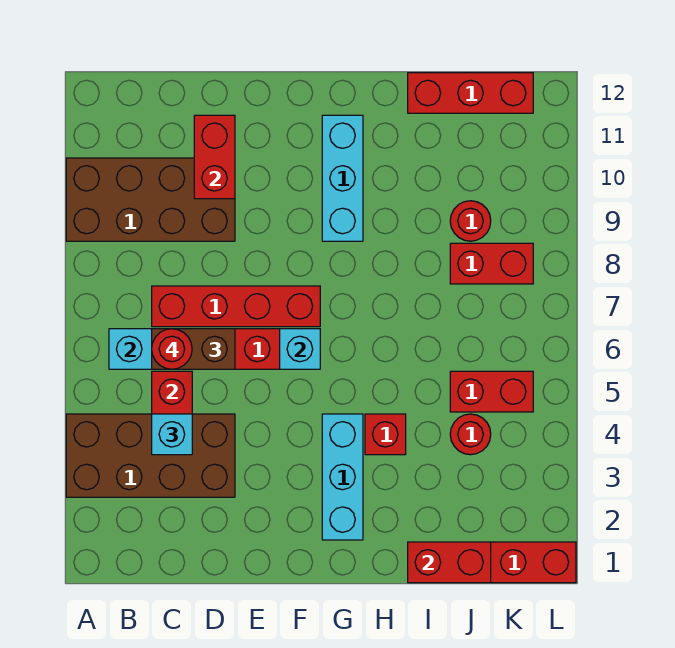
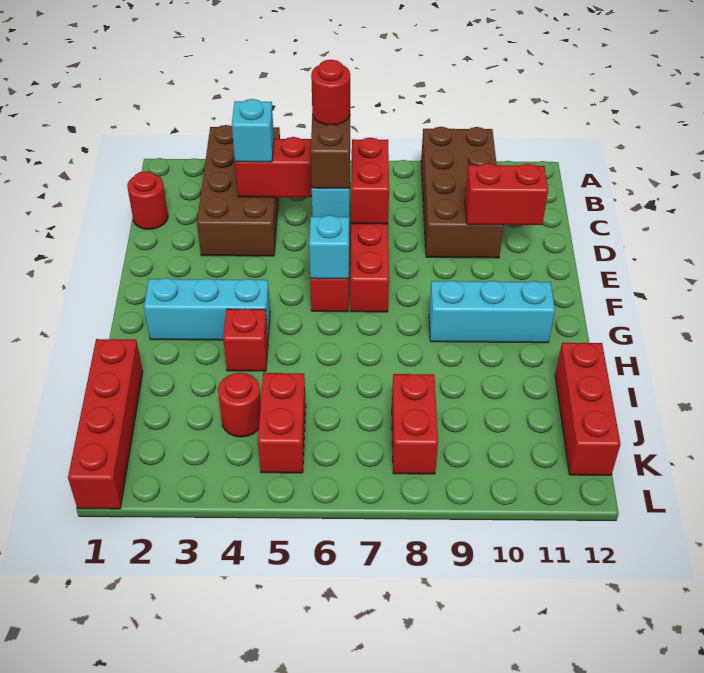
red 1x2 brick [408,542,491,583] -> red 1x2 brick moved to [351,138,389,224]
red 1x1 round brick [450,201,491,241] -> red 1x1 round brick moved to [127,171,168,229]

